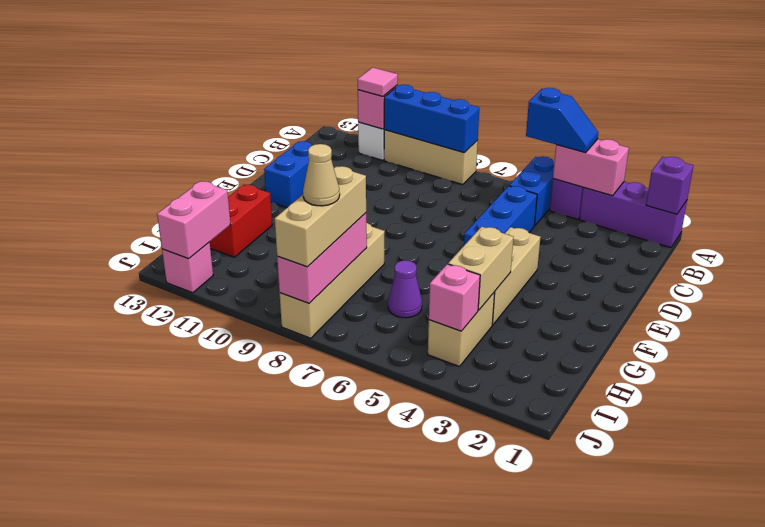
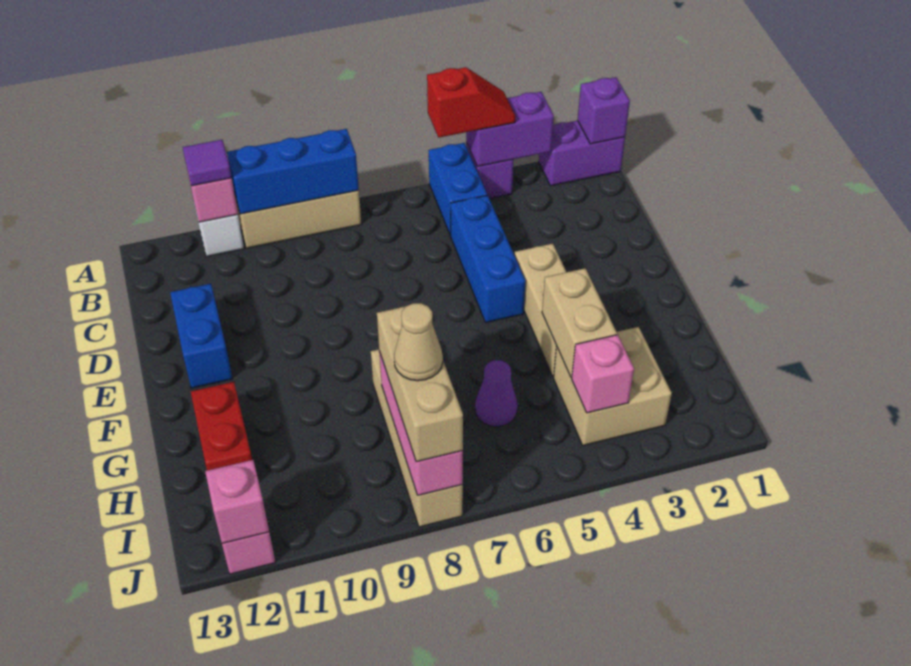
purple 1x3 brick [579,182,687,248] -> purple 1x2 brick [539,121,625,186]
pink 1x2 brick [553,139,629,196] -> purple 1x2 brick [466,92,554,166]
blue 1x2 slope [526,88,598,153] -> red 1x2 slope [427,67,515,138]
pink 1x1 tile [358,67,398,97] -> purple 1x1 tile [183,140,232,186]
tan 1x2 brick [428,292,495,367] -> tan 2x2 brick [554,327,672,445]
pink 1x2 brick [157,181,231,259] -> pink 1x1 brick [205,460,269,543]

